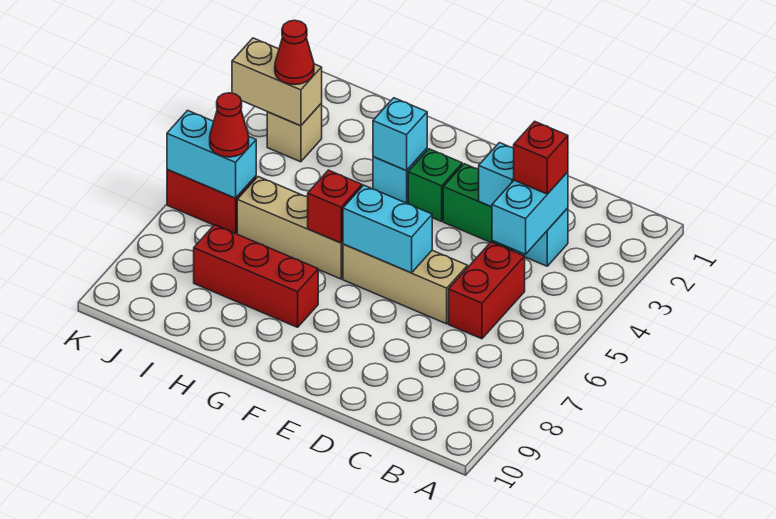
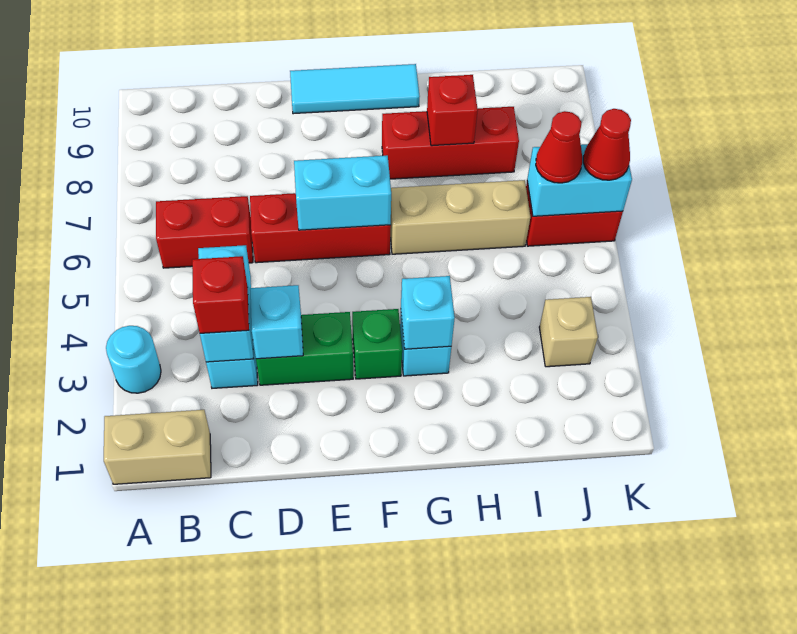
none -> cyan 1x1 round brick [106,326,161,393]
red 1x2 brick [449,242,525,339] -> red 1x2 brick turned to [156,196,253,268]
tan 1x3 brick [343,244,468,324] -> red 1x3 brick [250,193,391,263]
none -> cyan 1x3 tile [290,64,420,114]
red 1x1 brick [308,170,362,243] -> red 1x1 brick moved to [427,75,478,146]
tan 1x2 brick [232,38,322,126] -> tan 1x2 brick moved to [104,410,211,484]
red 1x1 cone [275,20,314,85] -> red 1x1 cone moved to [583,109,631,180]

